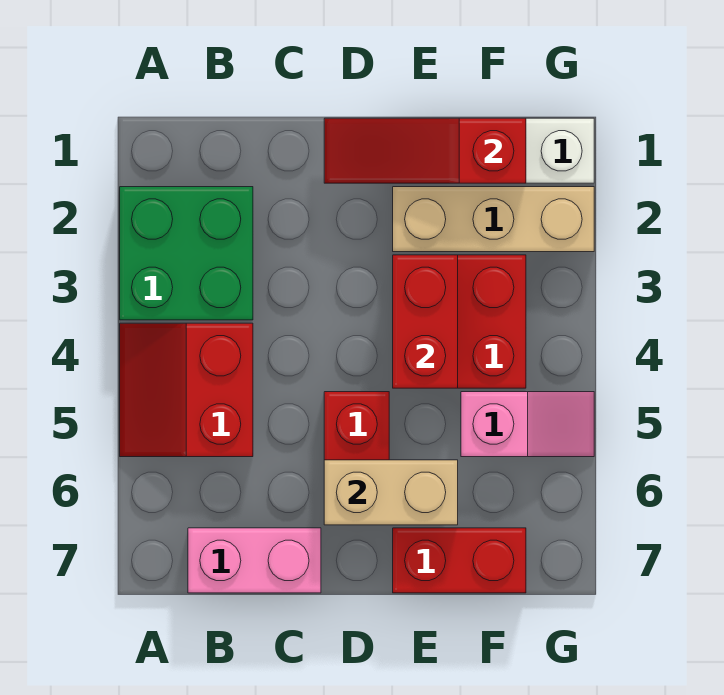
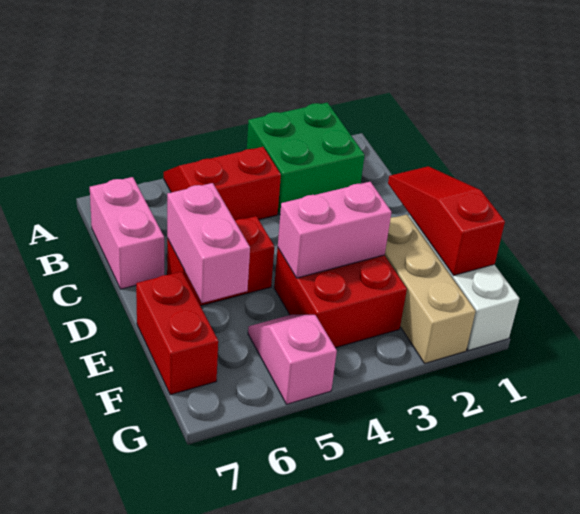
tan 1x2 brick [324,460,458,525] -> pink 1x2 brick [167,183,250,303]
red 1x2 brick [393,255,458,388] -> pink 1x2 brick [278,182,391,278]
pink 1x2 slope [461,392,594,457] -> pink 1x2 slope turned to [248,315,337,404]

